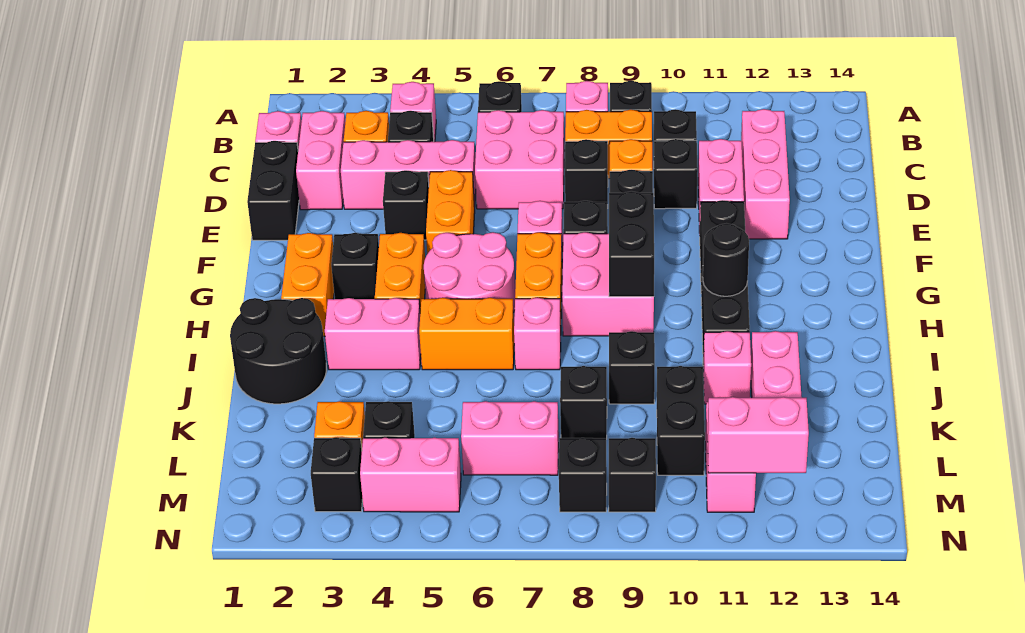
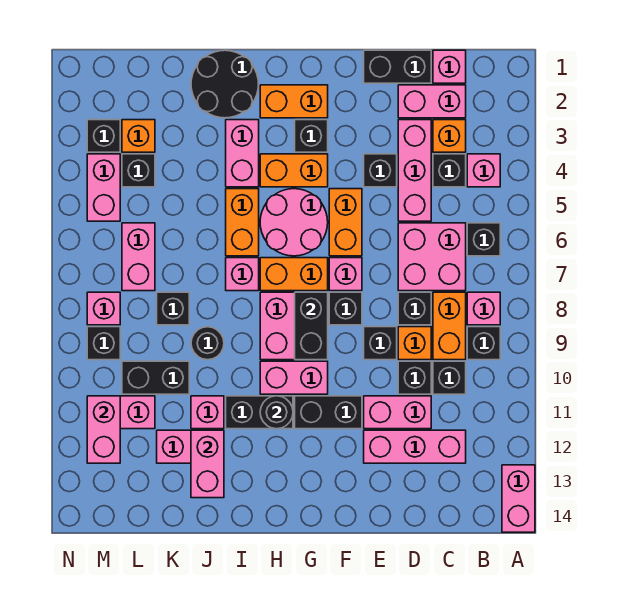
none -> pink 1x2 brick [502,465,535,532]
orange 1x2 brick [426,170,475,254] -> orange 1x2 brick turned to [329,189,362,256]
black 1x2 brick [609,191,654,297] -> black 1x2 brick turned to [295,292,328,360]
none -> pink 1x2 brick [260,361,328,394]
black 1x1 brick [609,331,655,404] -> black 1x1 round brick [191,327,224,360]
none -> pink 1x2 brick [191,430,224,498]
black 1x1 brick [559,438,607,512] -> pink 1x1 brick [87,292,120,325]

